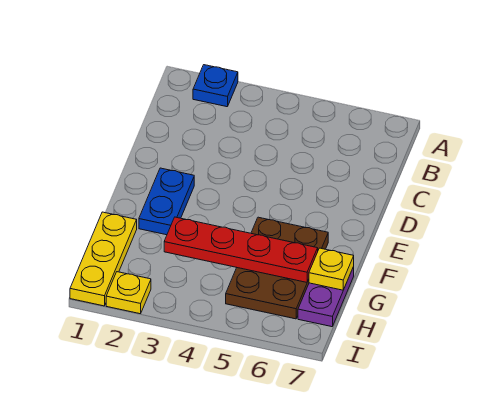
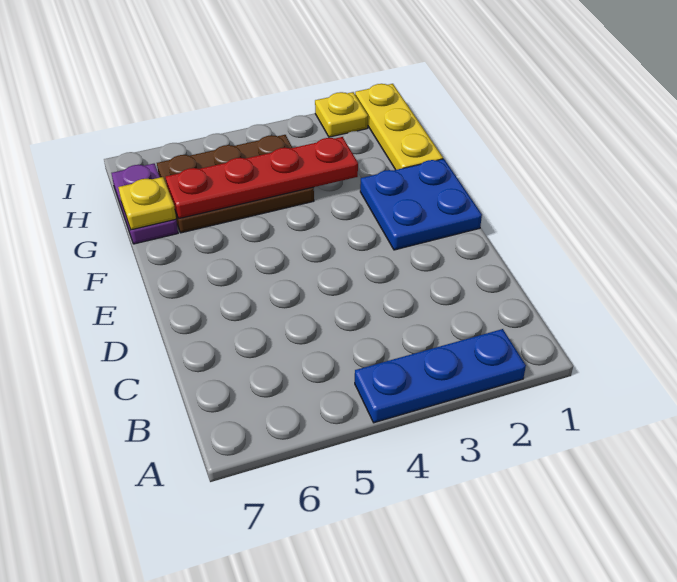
blue 1x1 plate [193,65,238,107] -> blue 1x3 plate [355,329,526,423]
blue 1x2 plate [139,168,194,235] -> blue 2x2 plate [360,159,482,250]
brown 2x3 plate [226,217,328,319] -> brown 2x3 plate turned to [157,135,314,233]

